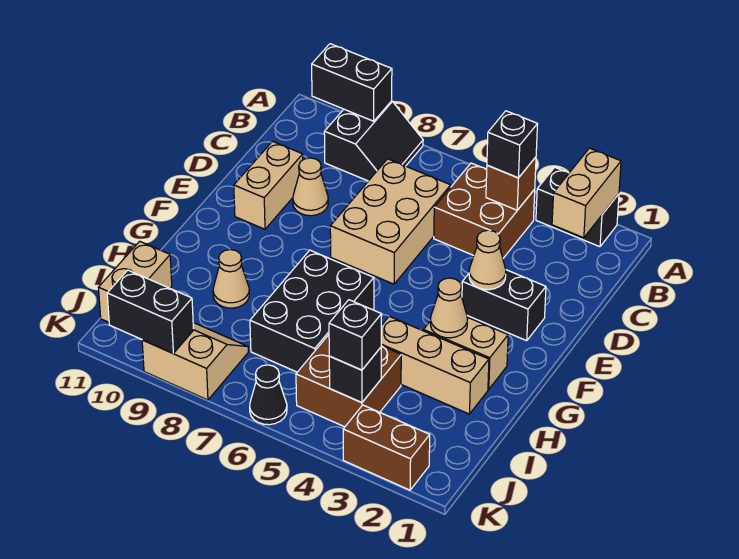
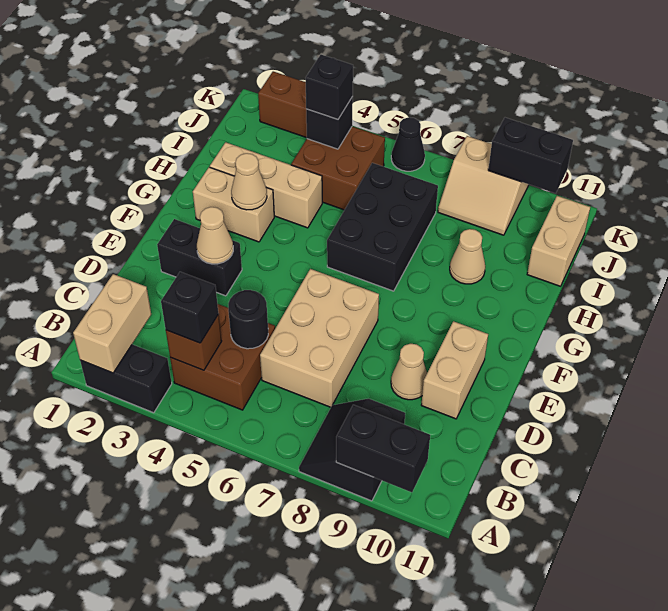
none -> black 1x1 round brick [228,290,268,349]

